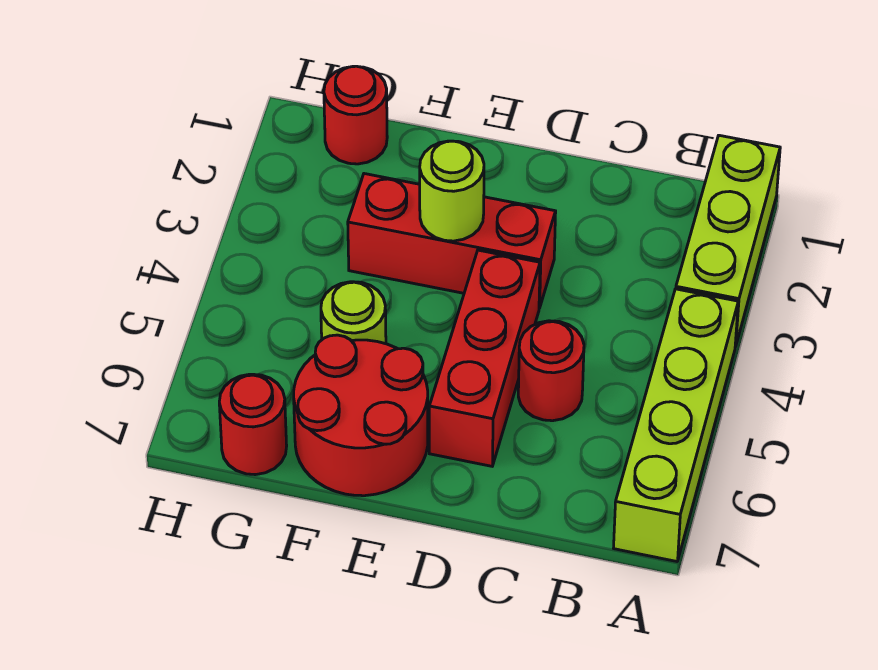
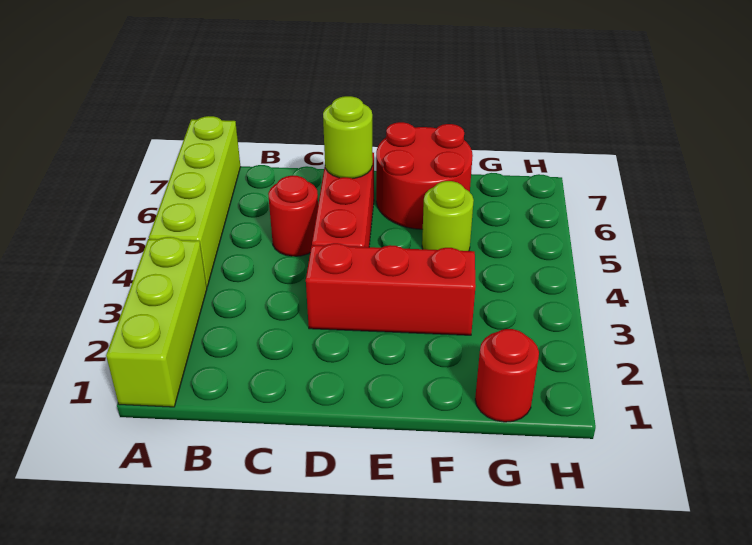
lime 1x1 round brick [420,141,484,241] -> lime 1x1 round brick moved to [323,96,373,179]
red 1x1 round brick [219,374,287,475] -> none

